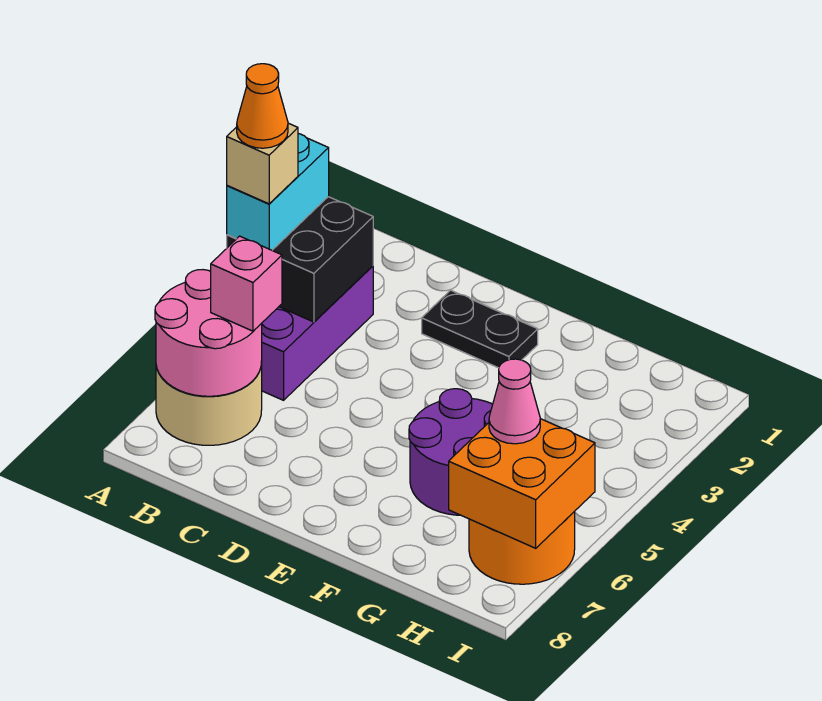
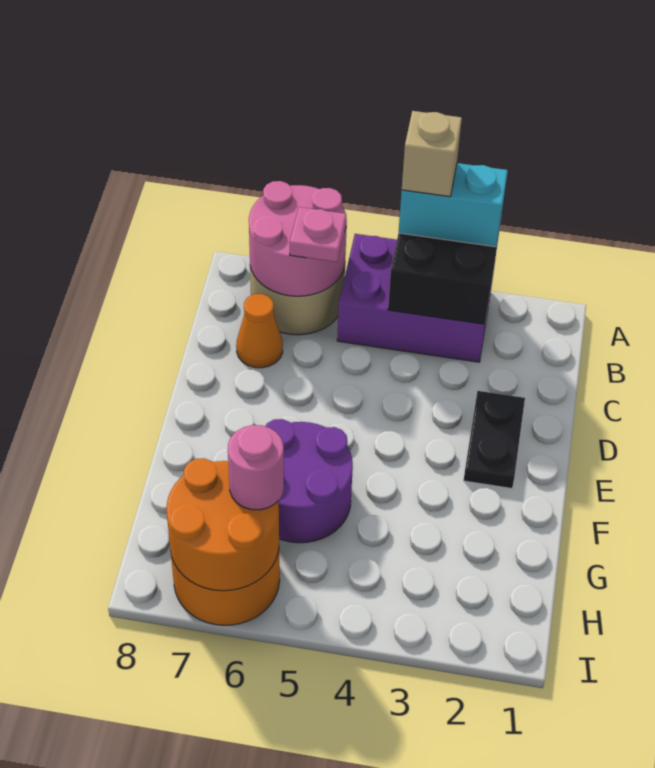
orange 1x1 cone [237,64,288,148] -> orange 1x1 cone moved to [236,294,283,368]
pink 1x1 brick [211,236,282,331] -> pink 1x1 plate [290,207,346,262]
orange 2x2 brick [449,419,595,548] -> orange 2x2 round brick [167,458,279,591]
pink 1x1 cone [489,359,540,444] -> pink 1x1 round brick [228,425,284,510]

